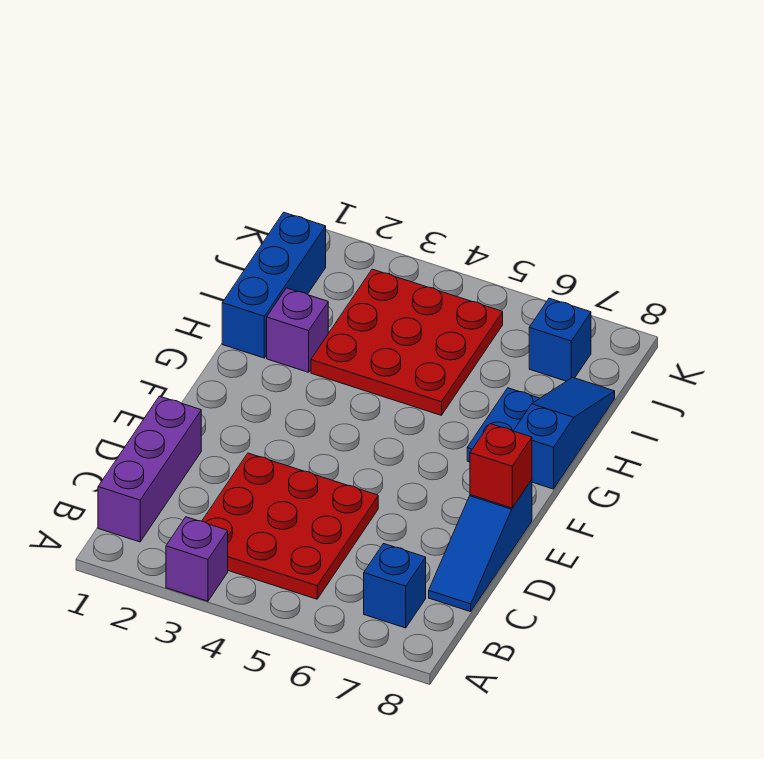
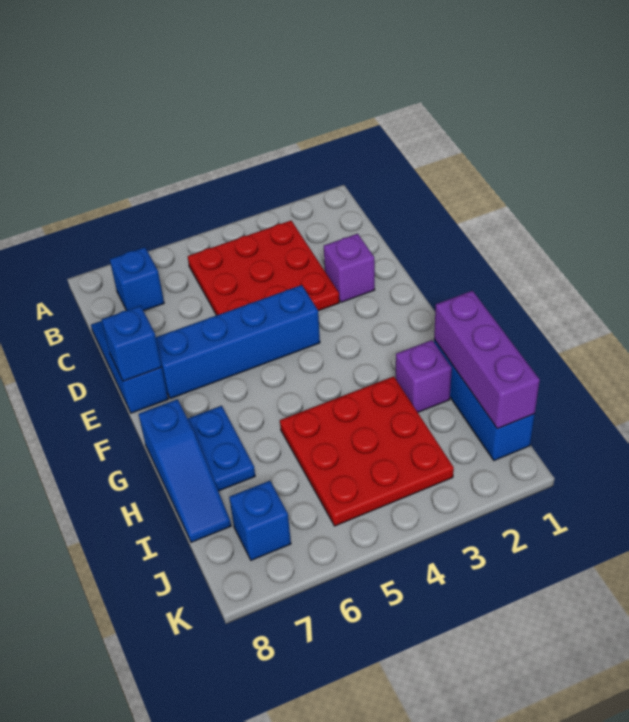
purple 1x1 brick [166,517,228,601] -> purple 1x1 brick moved to [324,234,375,302]
purple 1x3 brick [98,396,201,542] -> purple 1x3 brick moved to [434,291,540,429]
none -> blue 1x4 brick [156,285,320,399]
red 1x1 brick [470,424,532,508] -> blue 1x1 brick [102,306,162,381]

